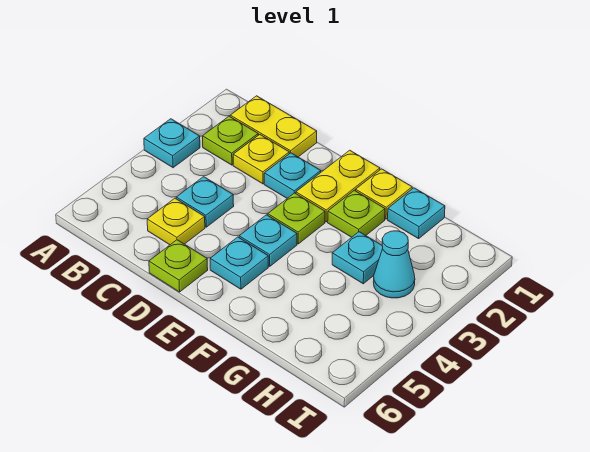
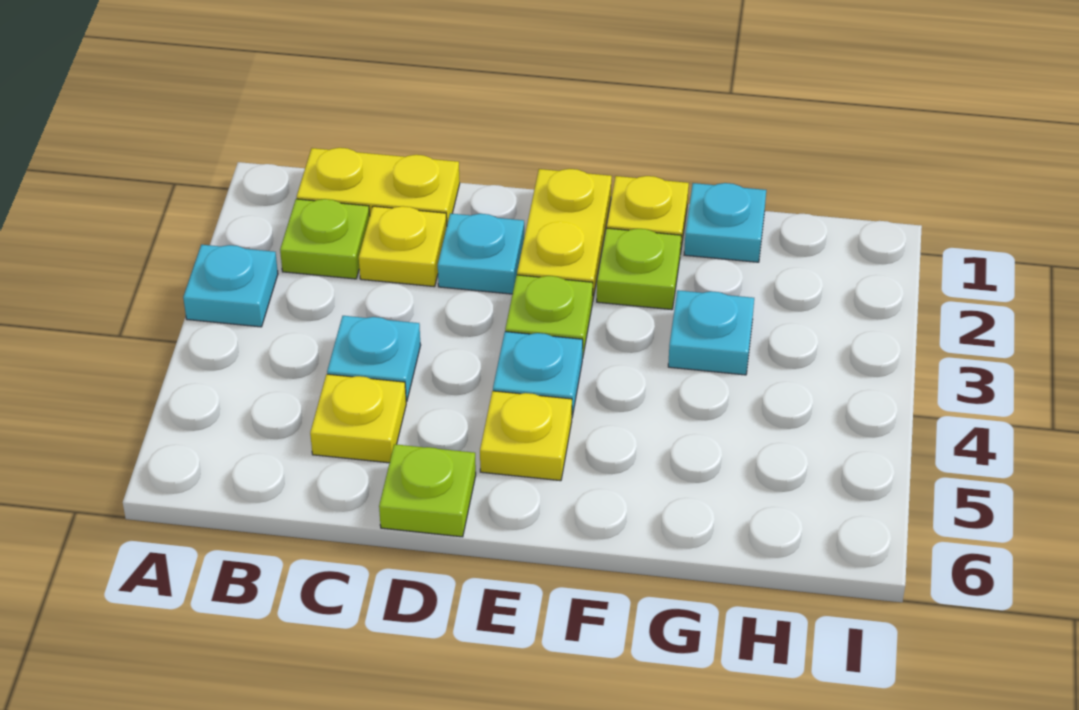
cyan 1x1 plate [210,237,268,289] -> yellow 1x1 plate [480,391,572,481]
cyan 1x1 cone [373,231,415,298] -> none

